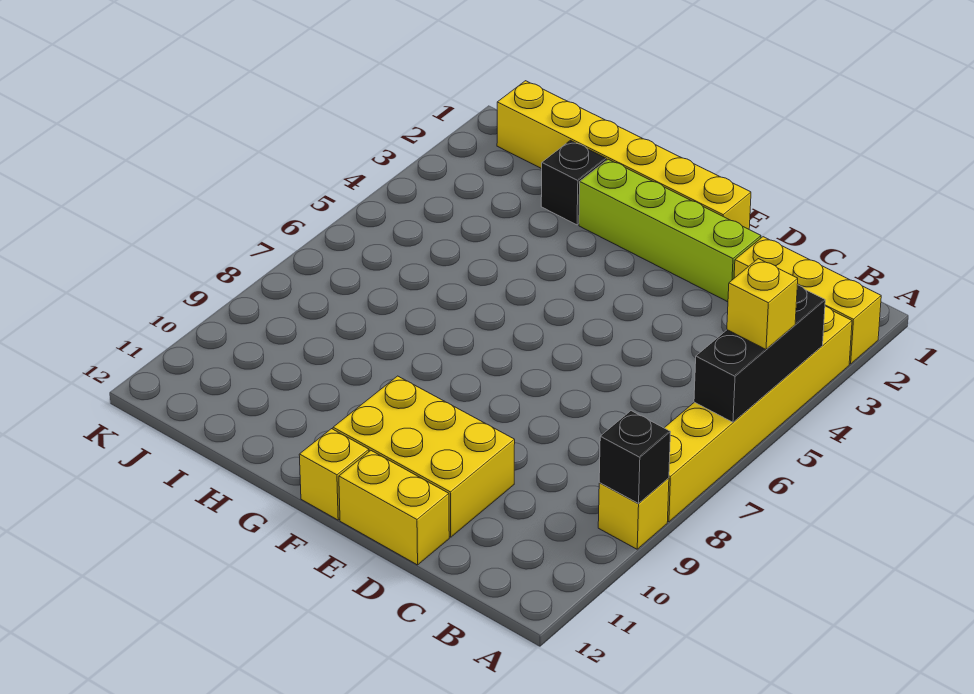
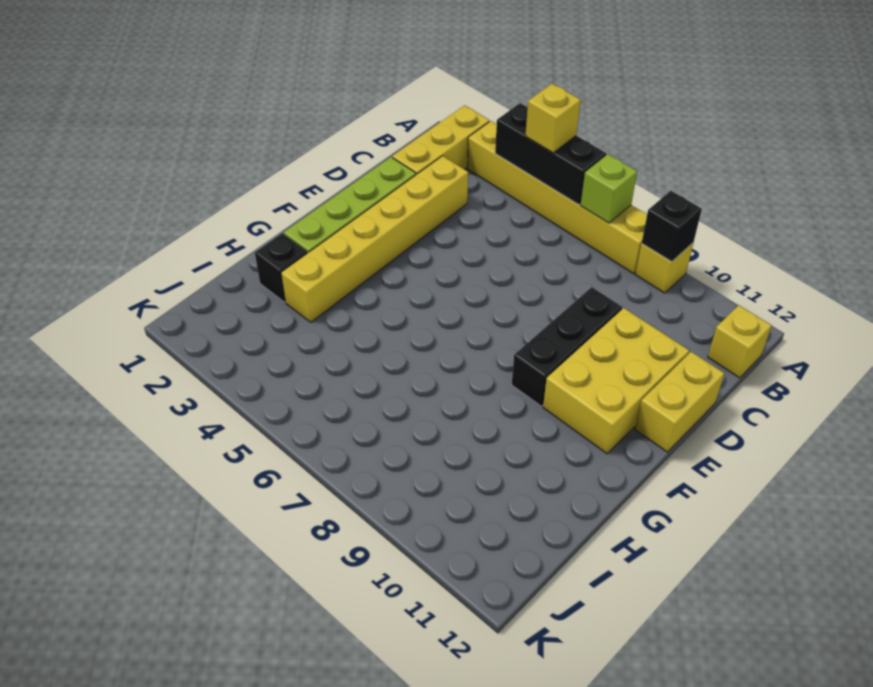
none -> lime 1x1 brick [581,154,637,223]
none -> black 1x3 brick [512,287,622,406]
yellow 1x6 brick [497,81,751,229] -> yellow 1x6 brick moved to [281,156,468,322]
yellow 1x1 brick [299,429,369,520] -> yellow 1x1 brick moved to [708,305,772,378]

